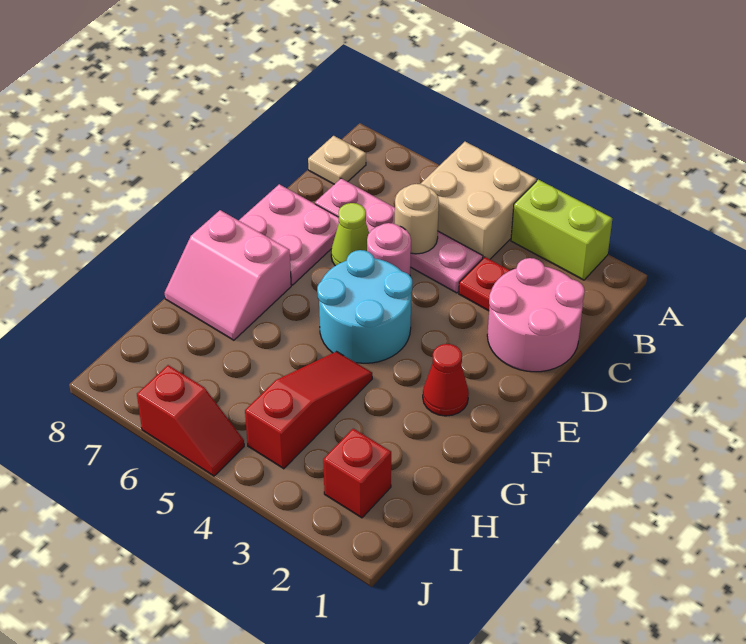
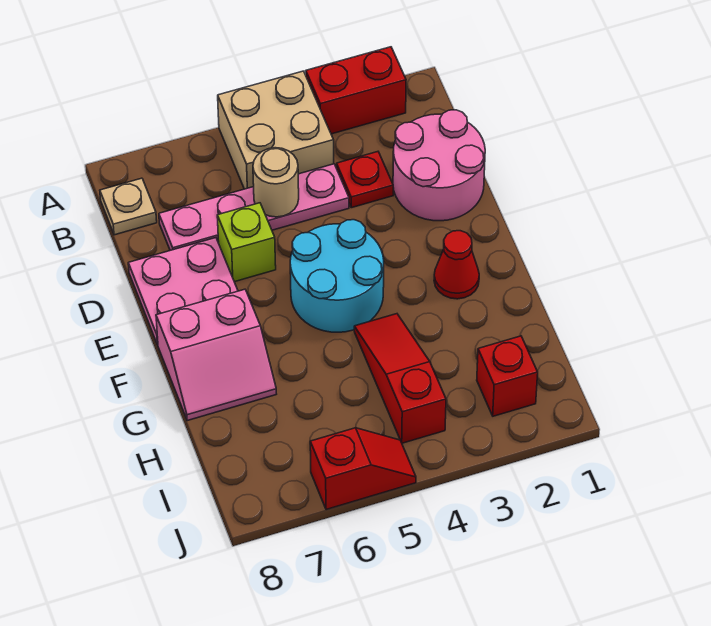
lime 1x2 brick [511,180,613,280] -> red 1x2 brick [306,47,406,134]
pink 1x1 round brick [367,223,411,275] -> none
lime 1x1 cone [331,203,369,266] -> lime 1x1 brick [217,203,276,282]

